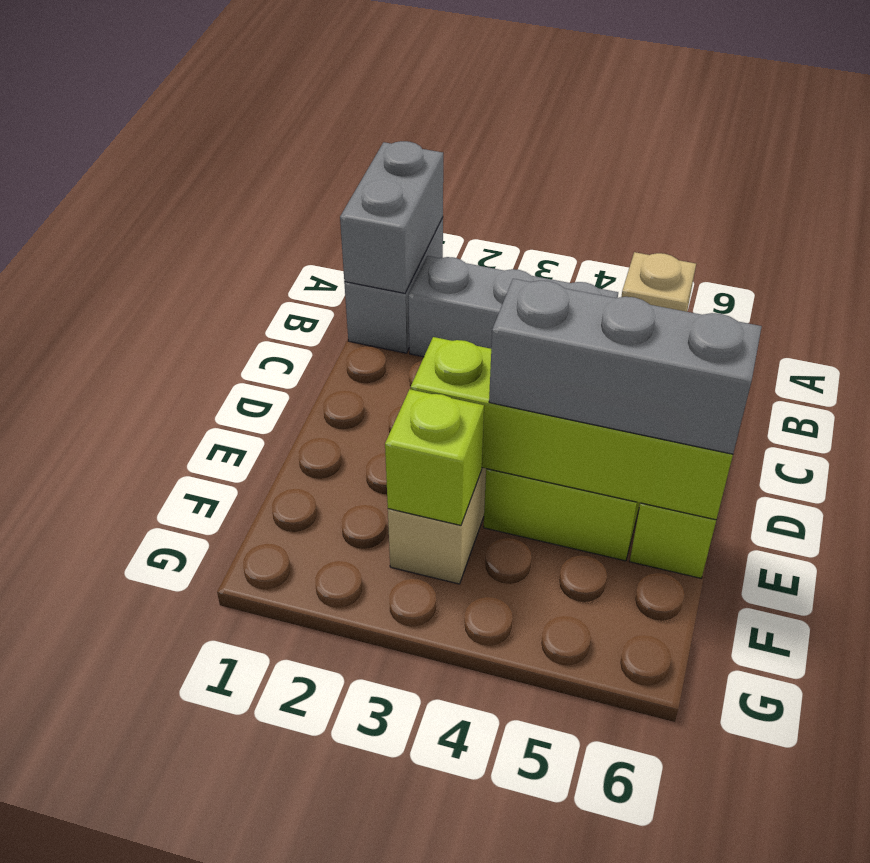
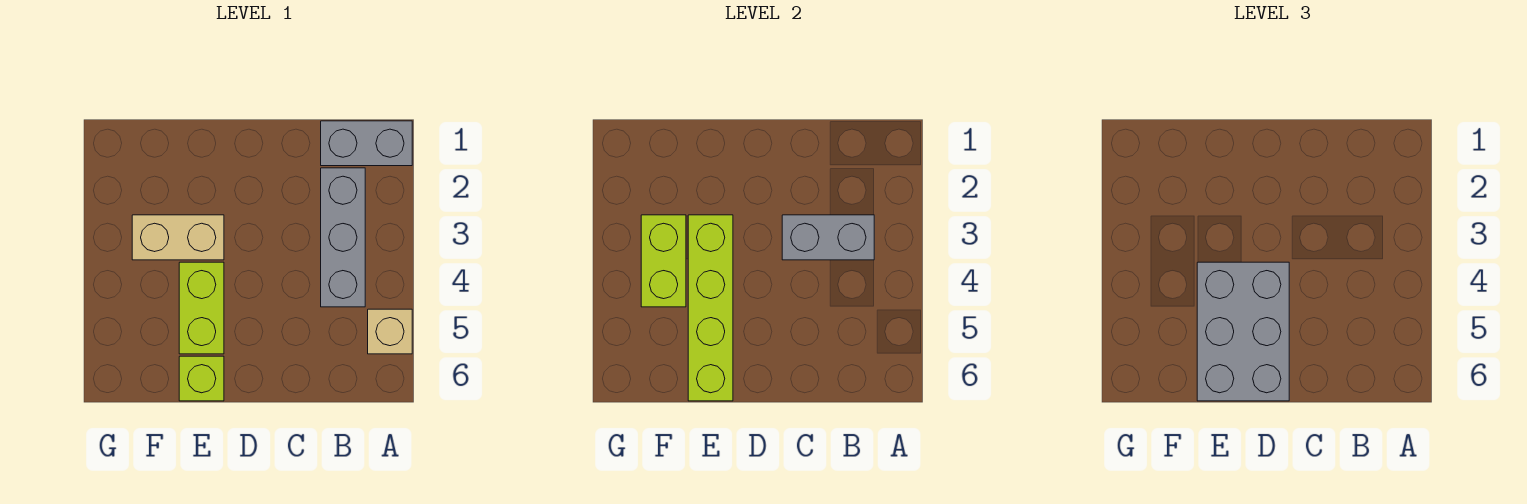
grey 1x2 brick [340,141,443,293] -> grey 1x2 brick moved to [782,215,874,260]
grey 1x3 brick [489,279,762,454] -> grey 2x3 brick [1197,262,1289,401]
lime 1x1 brick [385,389,484,525] -> lime 1x2 brick [641,215,686,307]

